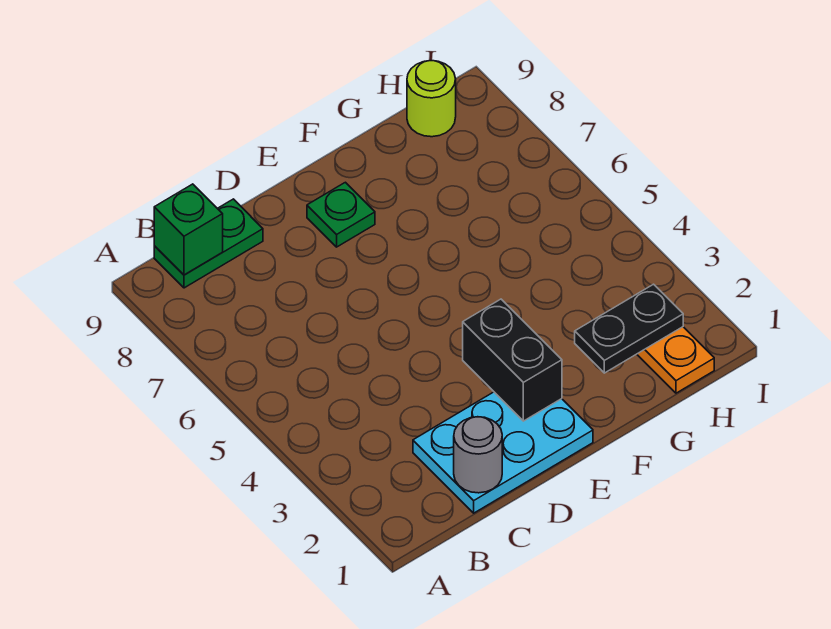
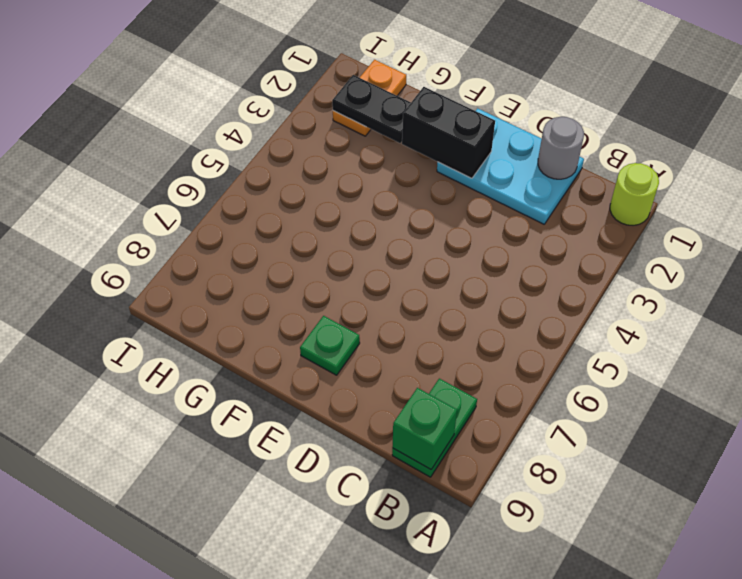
green 1x2 plate [154,199,263,288] -> green 1x2 plate turned to [392,378,477,477]
black 1x2 brick [463,299,562,421] -> black 1x2 brick turned to [402,87,495,178]
lime 1x1 round brick [407,61,456,137] -> lime 1x1 round brick moved to [610,163,659,225]

